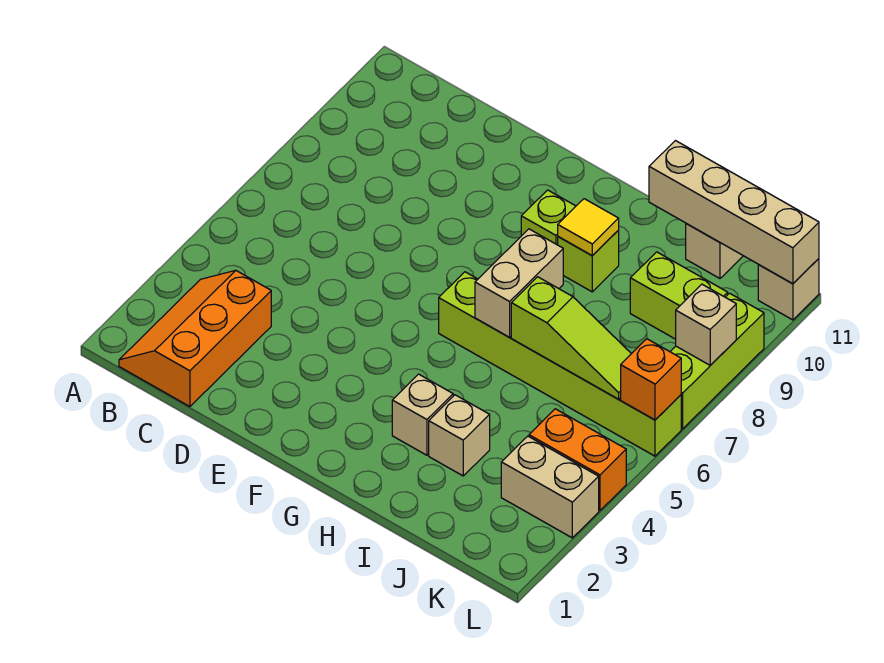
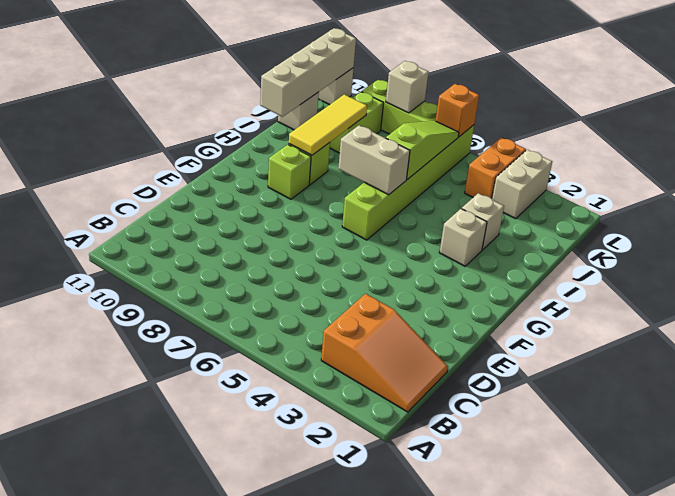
orange 2x3 slope [119,270,271,407] -> orange 2x3 slope turned to [321,294,448,412]
yellow 1x1 tile [558,199,619,256] -> yellow 1x3 tile [289,94,367,155]

